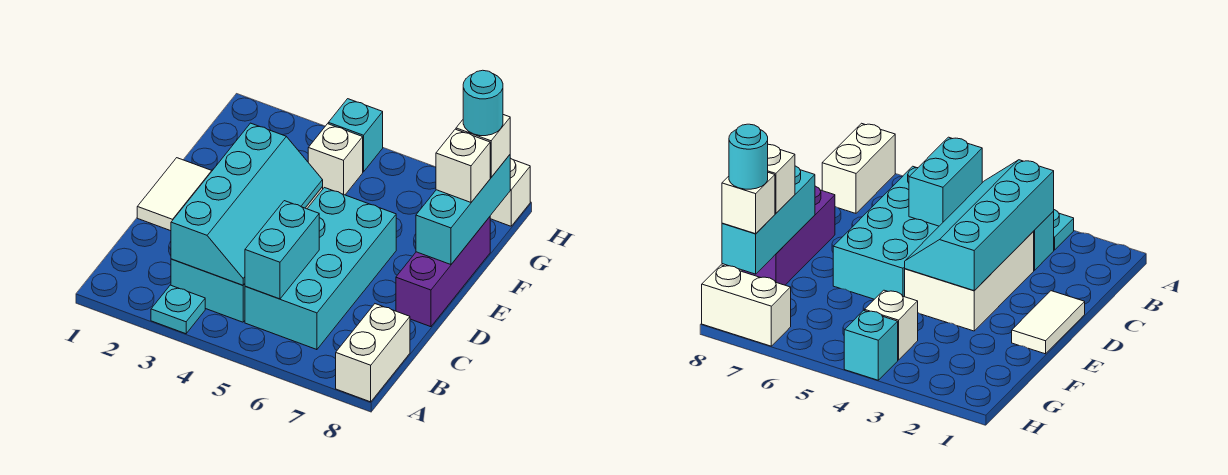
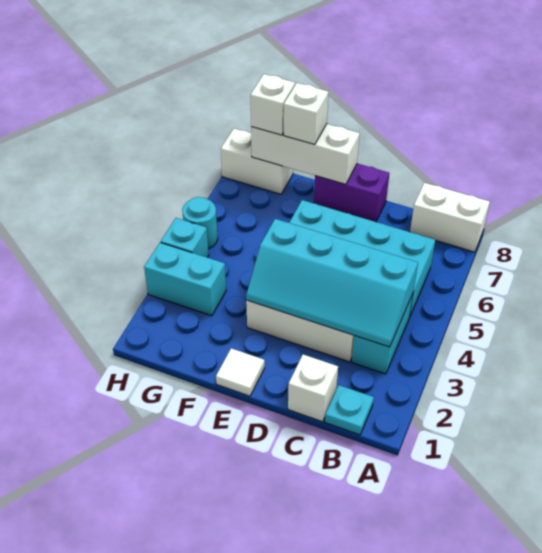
cyan 1x1 plate [151,285,205,334] -> cyan 1x1 plate moved to [325,385,374,435]
cyan 2x4 slope [171,123,323,285] -> cyan 2x4 slope turned to [246,219,418,347]
cyan 1x2 brick [245,201,319,299] -> cyan 1x2 brick moved to [144,242,226,316]
white 1x2 tile [137,158,212,231] -> white 1x1 tile [216,348,265,396]
purple 1x3 brick [396,217,490,327] -> purple 1x2 brick [314,164,389,222]
cyan 1x3 brick [416,155,510,265] -> white 1x3 brick [251,124,360,184]
white 1x1 brick [308,124,363,195] -> white 1x1 brick moved to [288,355,338,422]
cyan 1x1 round brick [463,70,503,136] -> cyan 1x1 round brick moved to [182,197,218,249]
white 1x2 brick [490,158,530,226] -> white 1x2 brick turned to [221,128,293,194]

